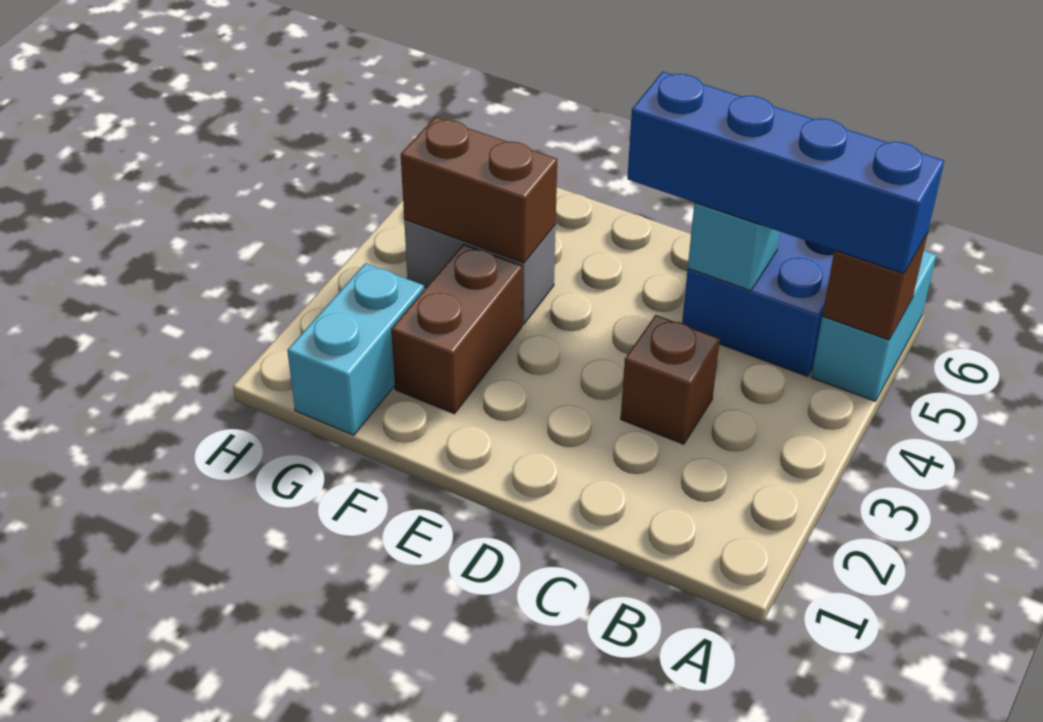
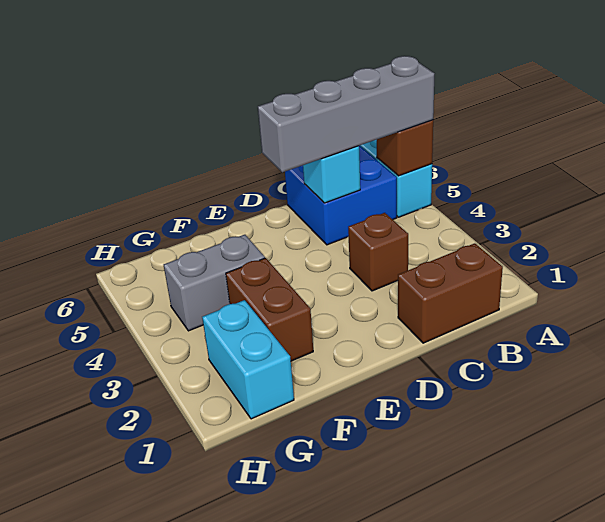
blue 1x4 brick [627,72,944,274] -> grey 1x4 brick [258,56,434,172]
brown 1x2 brick [401,117,557,263] -> brown 1x2 brick moved to [398,243,503,343]

